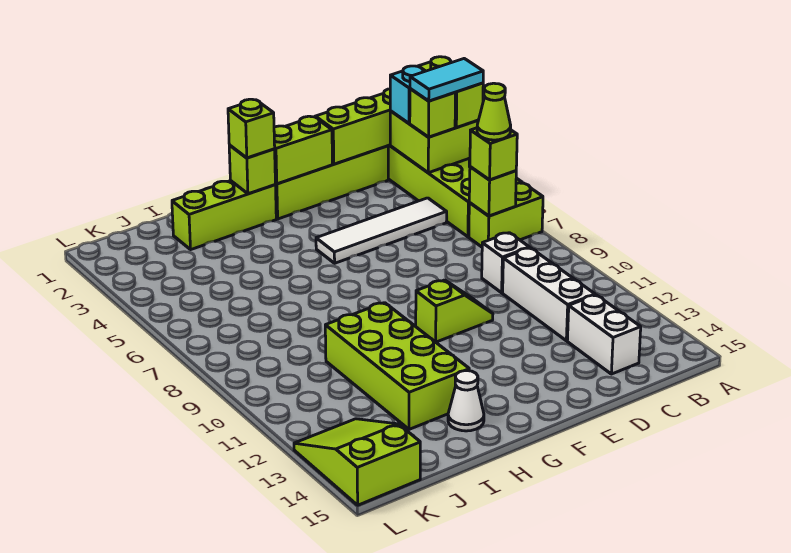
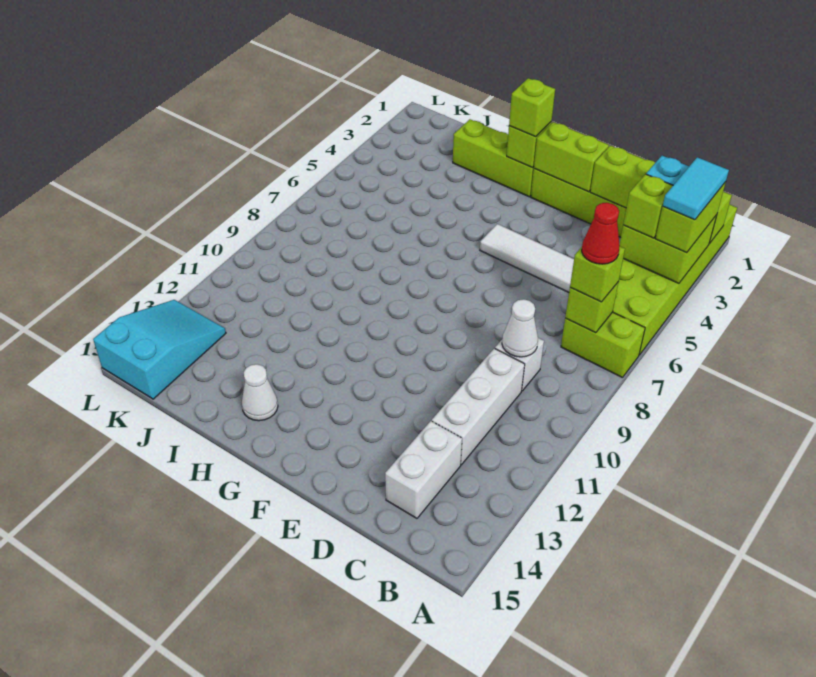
cyan 1x2 tile [410,59,483,101] -> cyan 1x2 tile turned to [663,157,729,220]
lime 1x1 cone [477,83,511,140] -> red 1x1 cone [582,203,620,264]
none -> white 1x1 cone [502,299,538,357]
lime 1x2 slope [416,280,493,342] -> none
lime 2x4 brick [325,303,469,429] -> none
lime 2x3 slope [294,419,420,505] -> cyan 2x3 slope [93,300,226,399]

